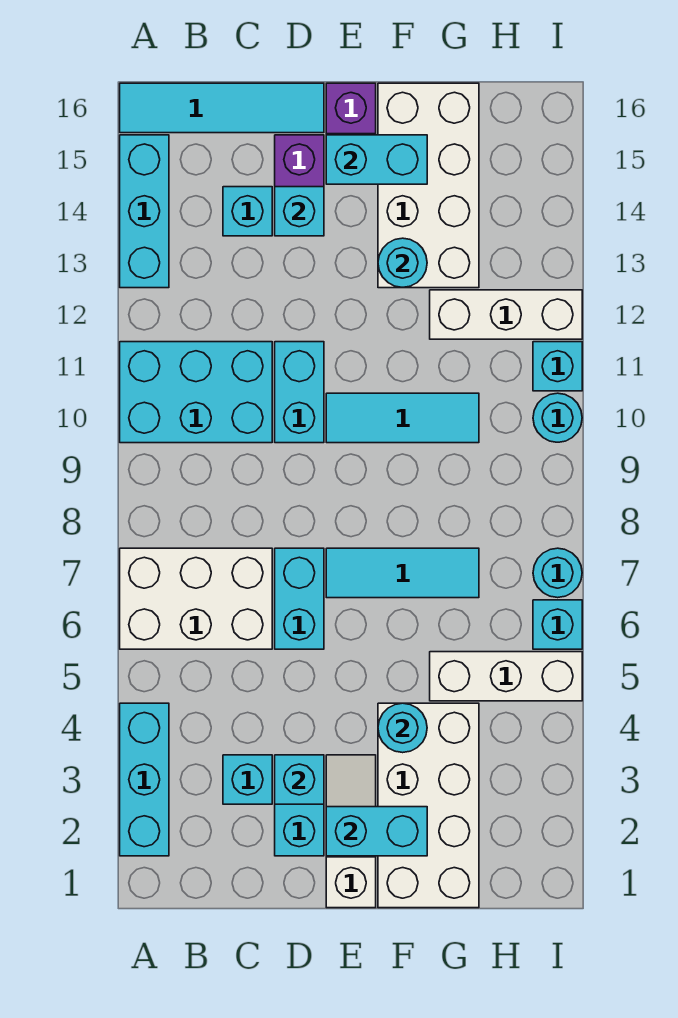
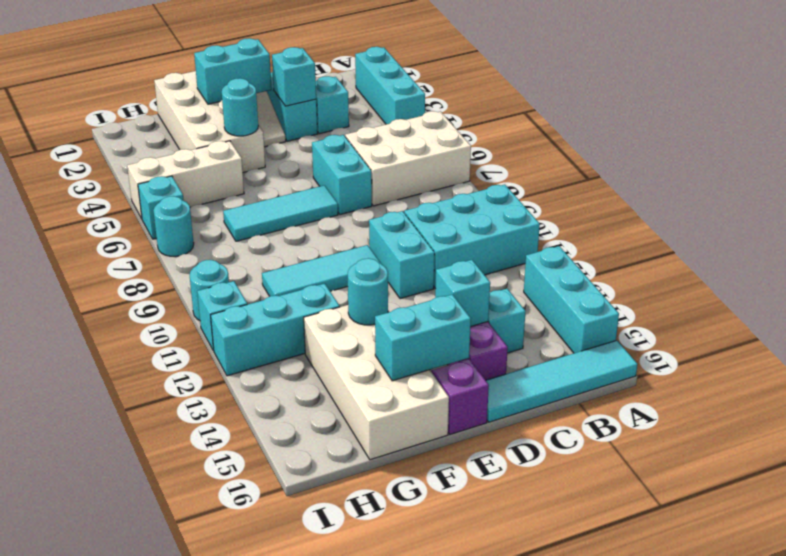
white 1x3 brick [430,290,582,339] -> cyan 1x3 brick [211,284,340,376]

